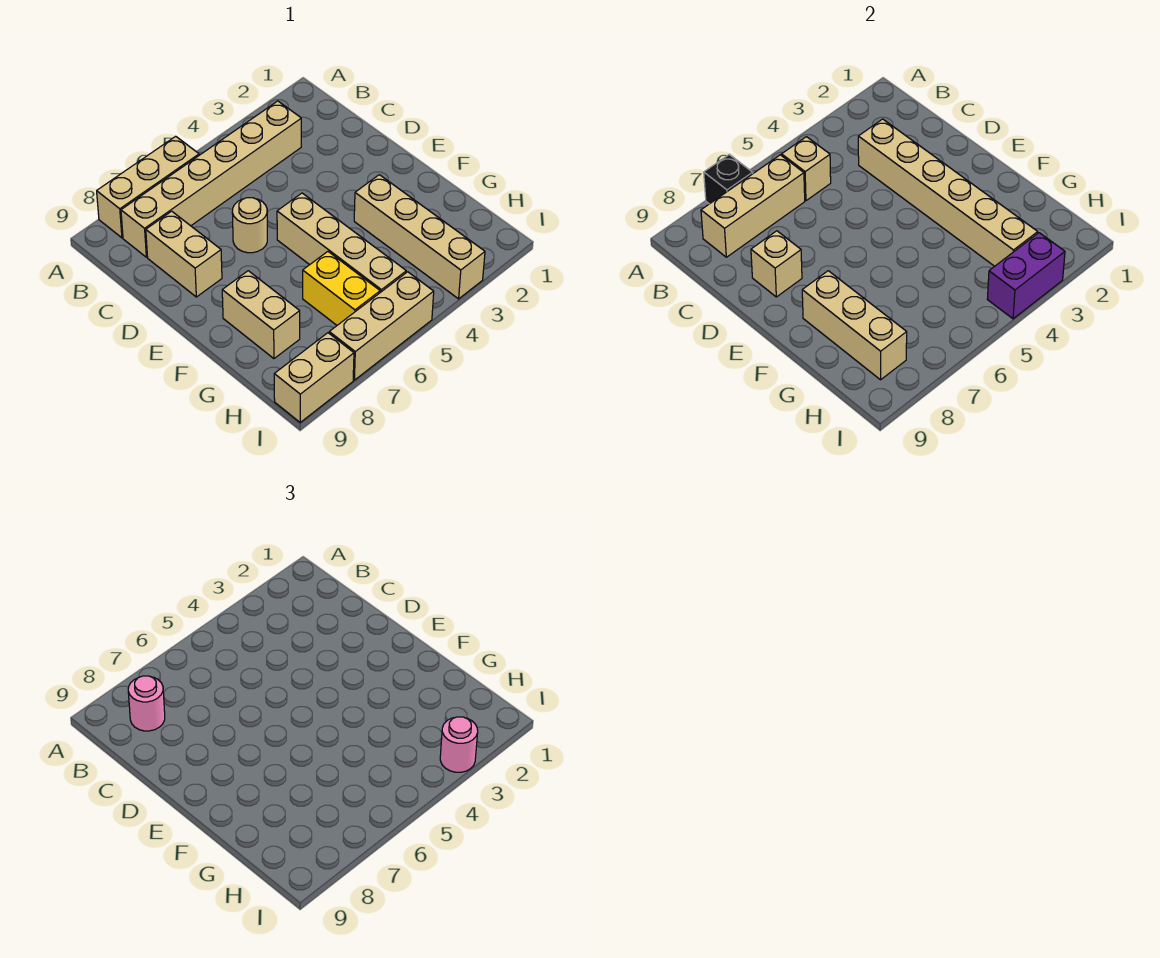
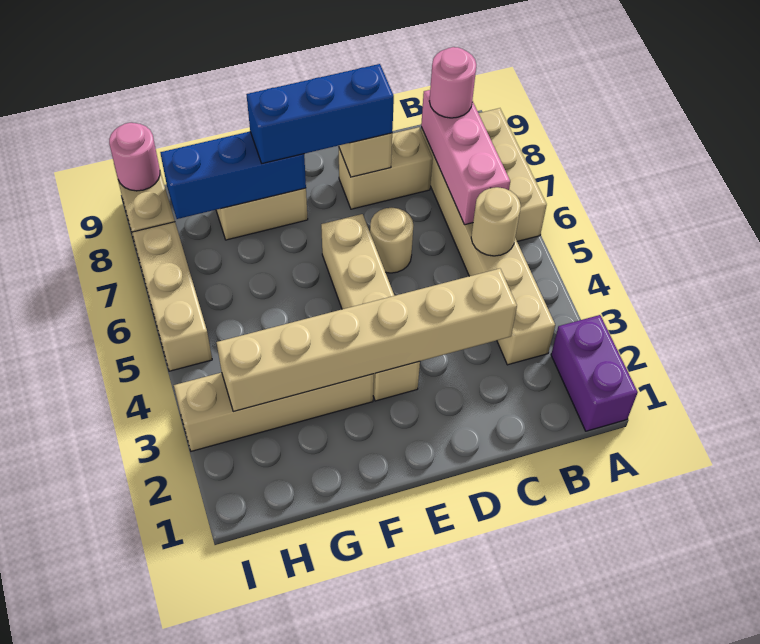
black 1x1 brick [704,155,753,204] -> none
tan 1x1 brick [782,137,831,201] -> tan 1x1 round brick [471,187,521,256]
tan 1x3 brick [701,155,805,257] -> pink 1x3 brick [421,90,510,225]
none -> blue 1x3 brick [246,64,394,163]
tan 1x4 brick [277,193,406,292] -> tan 1x4 brick turned to [321,214,420,401]
tan 1x3 brick [802,271,907,380] -> blue 1x3 brick [160,132,306,219]
yellow 1x2 brick [303,252,380,325] -> none
purple 1x2 brick [987,233,1065,319] -> purple 1x2 brick moved to [551,315,638,431]
pink 1x1 round brick [440,717,478,772] -> pink 1x1 round brick moved to [109,123,160,191]

